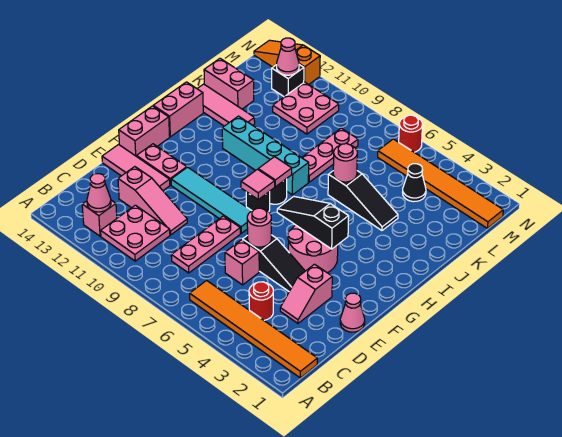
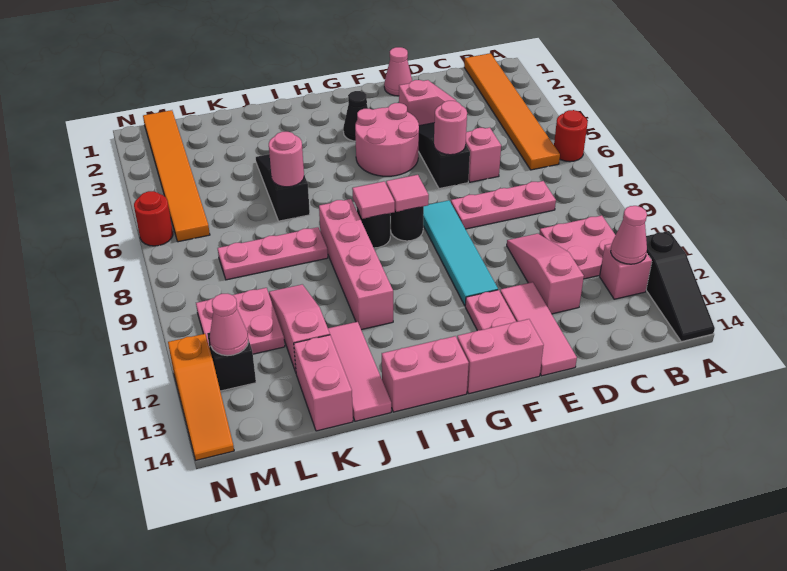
red 1x1 round brick [249,282,273,320] -> red 1x1 round brick moved to [554,110,588,162]
black 1x3 slope [277,197,349,249] -> black 1x3 slope moved to [646,231,715,342]
cyan 1x4 brick [222,116,309,195] -> pink 1x4 brick [319,199,393,330]
none -> pink 1x3 slope [269,284,330,372]
black 1x1 cone [403,164,426,202] -> black 1x1 cone moved to [343,91,368,141]

